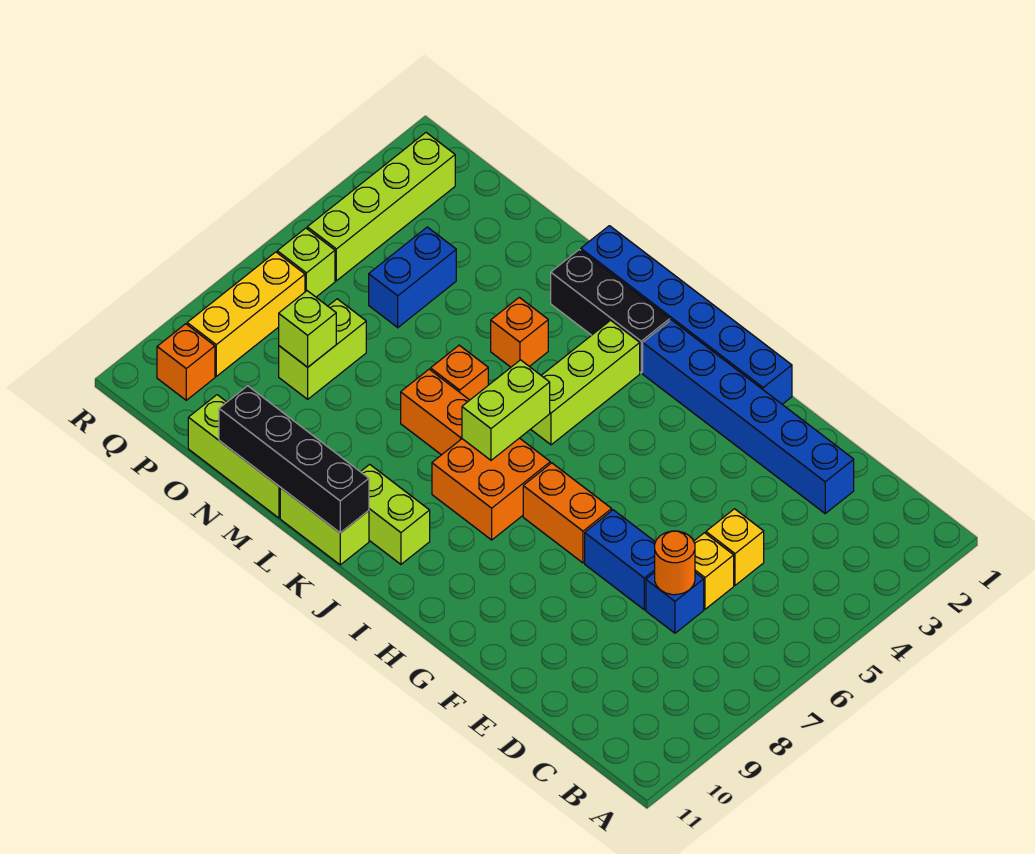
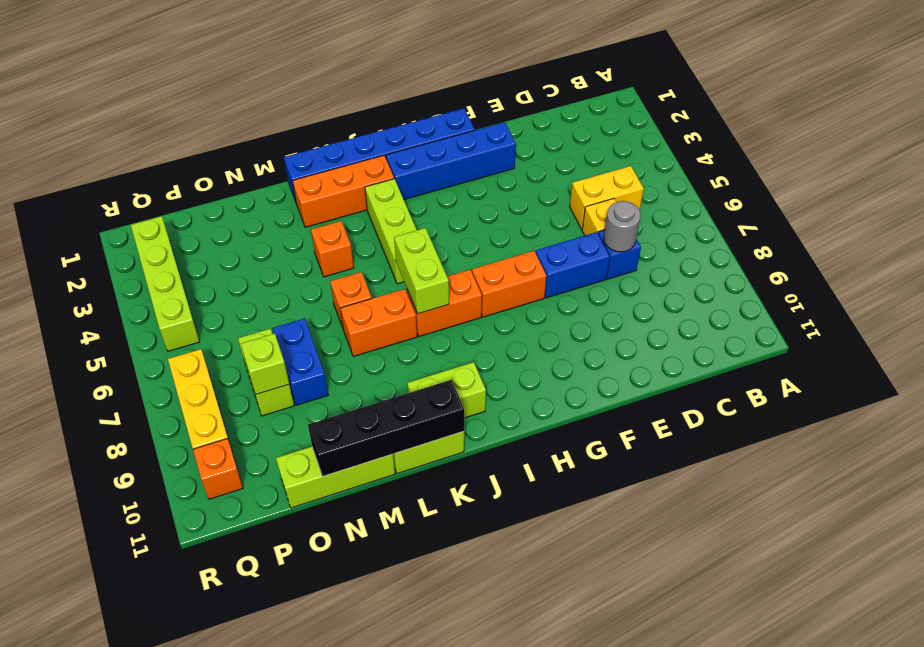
blue 1x6 brick [643,320,854,513] -> blue 1x4 brick [386,122,516,200]
yellow 1x1 brick [706,509,764,585] -> yellow 1x2 brick [570,166,644,229]
orange 1x1 round brick [655,531,695,595] -> grey 1x1 round brick [604,201,640,252]
orange 2x2 brick [432,438,550,540] -> orange 1x2 brick [407,270,482,336]
black 1x3 brick [551,250,670,373] -> orange 1x3 brick [293,156,394,227]
blue 1x2 brick [369,227,456,328] -> blue 1x2 brick moved to [272,318,328,405]
lime 1x1 brick [277,228,335,297] -> none

